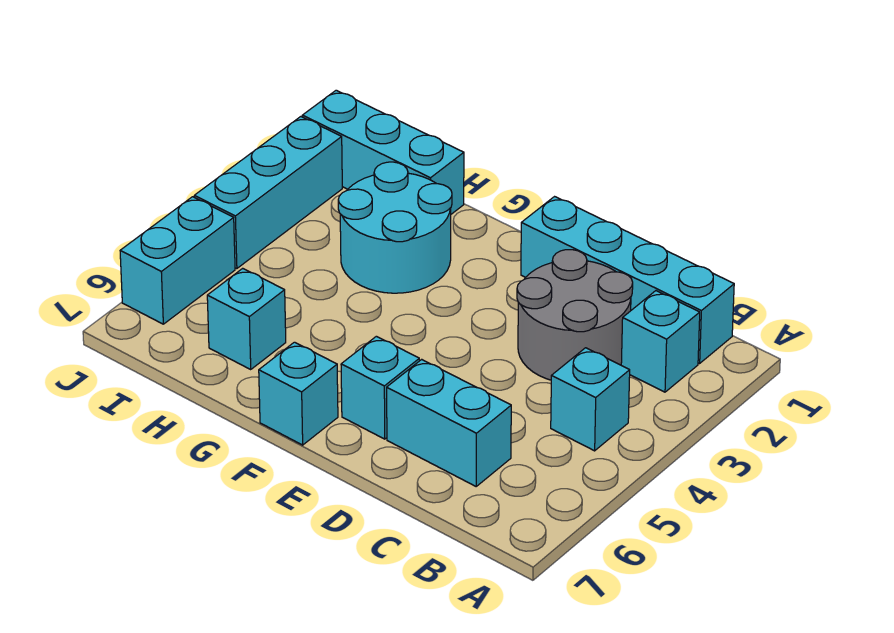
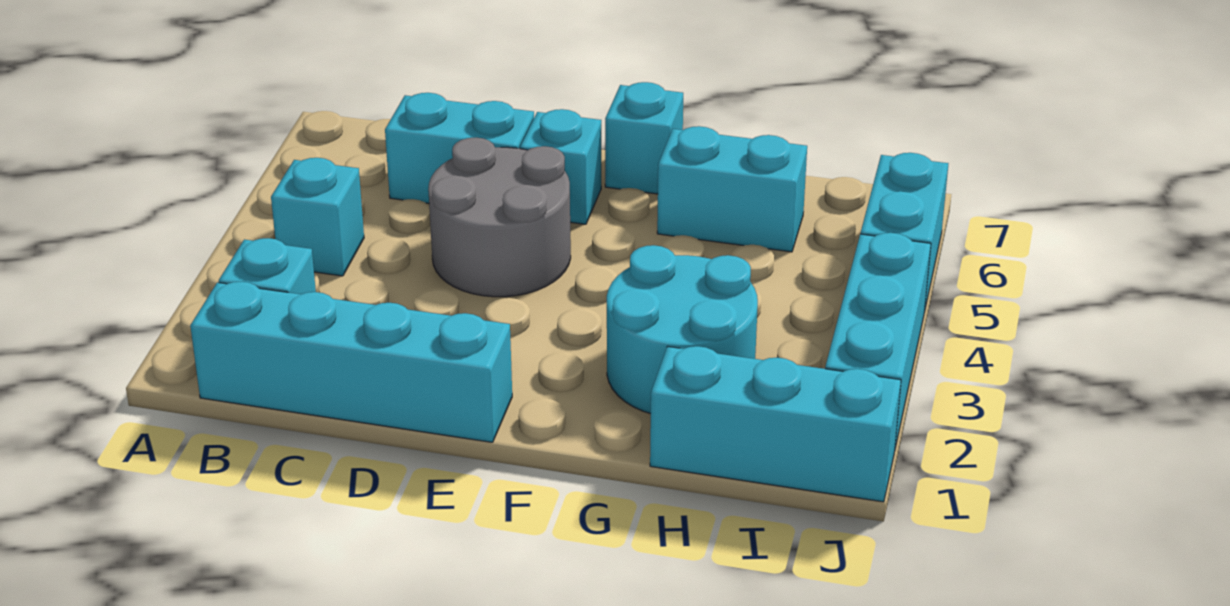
grey 2x2 round brick [517,250,633,380] -> grey 2x2 round brick moved to [428,138,571,297]
cyan 1x1 brick [207,268,286,369] -> cyan 1x2 brick [657,126,807,252]

